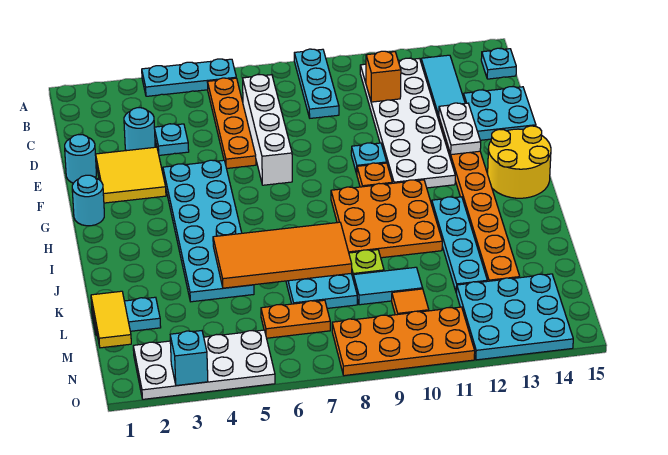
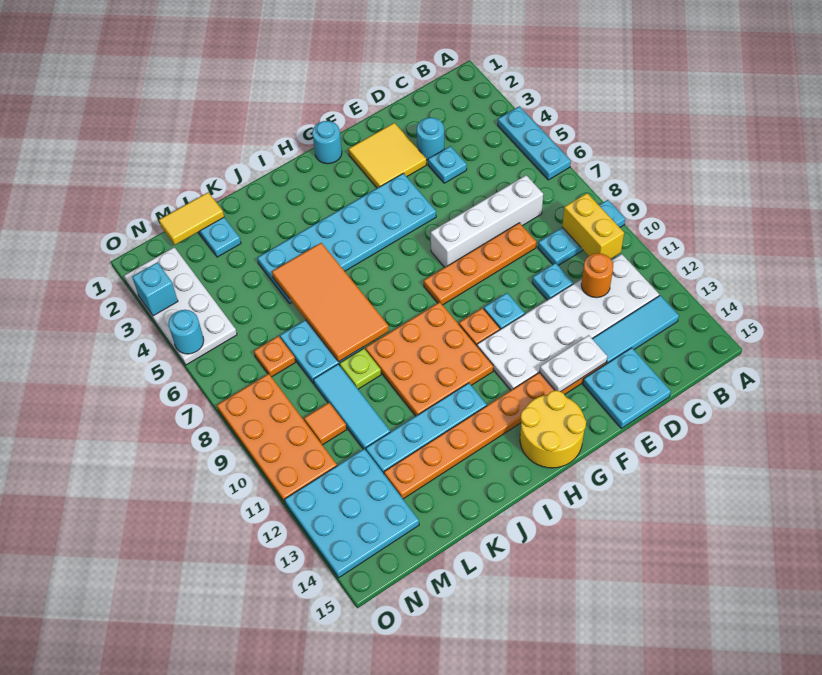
orange 1x4 plate [207,78,256,169] -> orange 1x4 plate moved to [424,223,536,305]
none -> yellow 1x2 brick [562,193,624,259]
cyan 1x1 plate [481,48,516,79] -> cyan 1x1 plate moved to [532,263,573,300]
orange 1x1 brick [366,51,401,102] -> orange 1x1 round brick [581,253,613,298]
cyan 1x1 round brick [65,135,96,183] -> cyan 1x1 round brick moved to [169,310,204,354]
cyan 1x2 tile [353,267,423,305] -> cyan 1x3 tile [313,364,390,450]
orange 1x2 plate [261,300,330,338] -> orange 1x1 plate [254,336,295,377]

